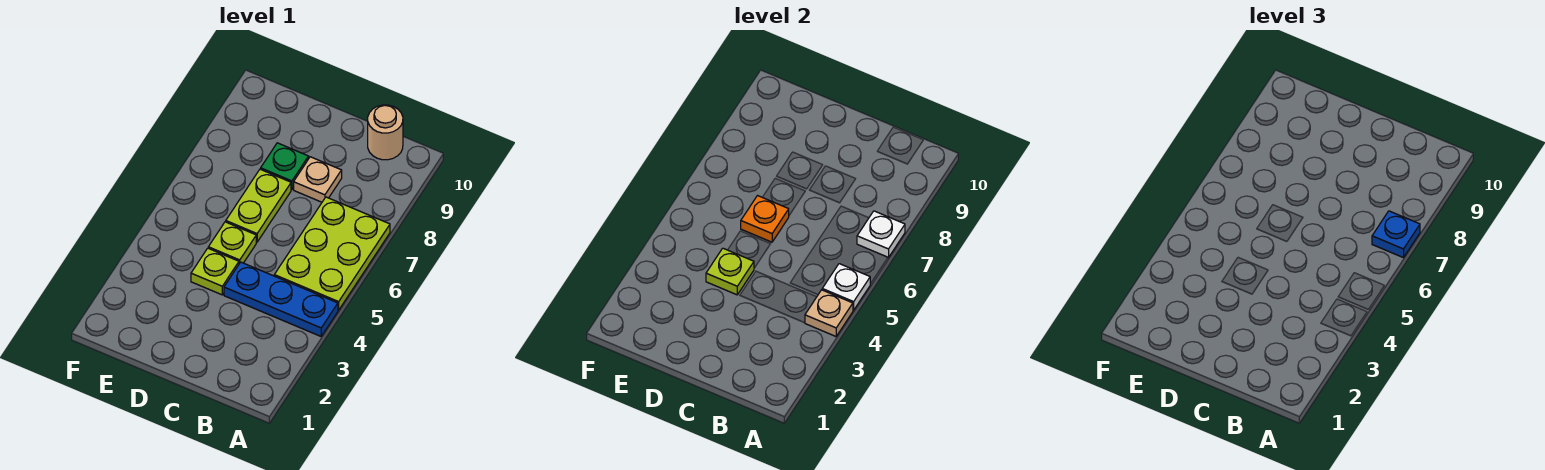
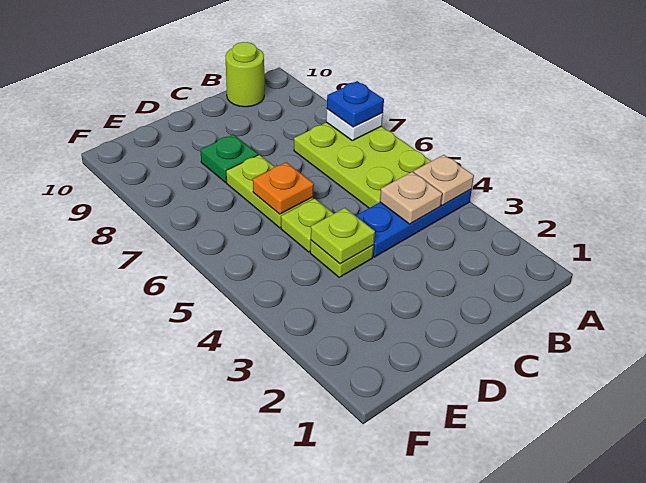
white 1x1 plate [822,264,870,310] -> none
tan 1x1 round brick [368,105,403,160] -> lime 1x1 round brick [226,42,264,107]
tan 1x1 plate [294,157,342,202] -> tan 1x1 plate moved to [380,172,442,224]

